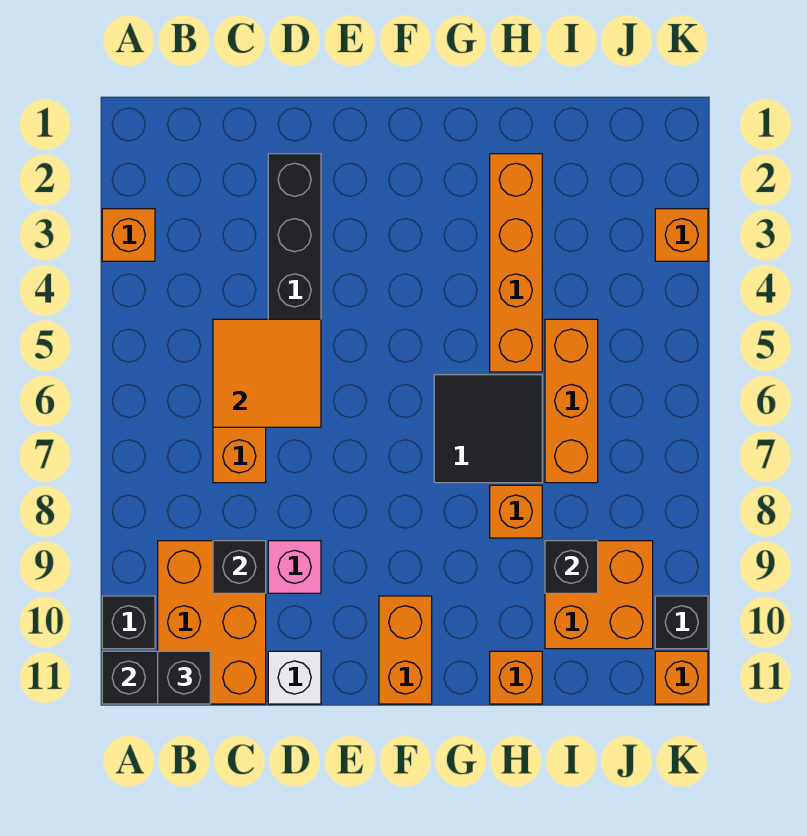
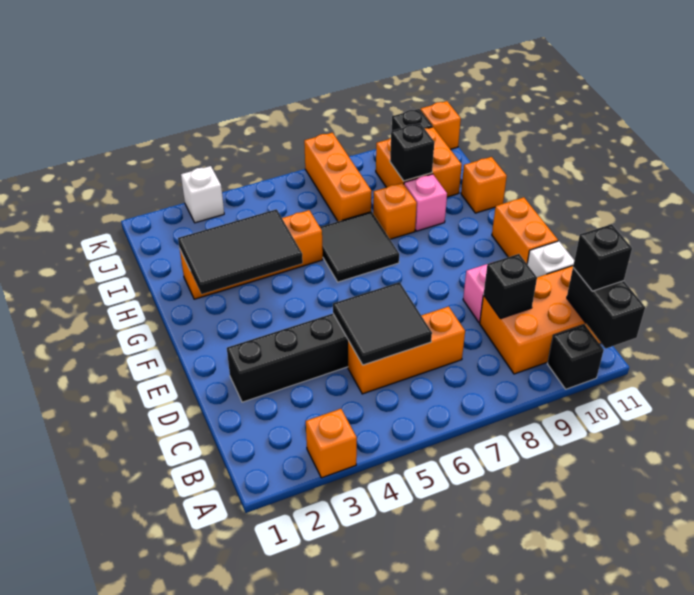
orange 2x2 tile [213,319,321,427] -> black 2x2 tile [333,282,432,365]
orange 1x2 brick [379,596,432,704] -> orange 1x2 brick turned to [492,197,558,263]
none -> black 2x3 tile [178,209,303,294]
none -> pink 1x1 brick [404,174,447,231]
orange 1x3 brick [545,319,598,483] -> orange 1x3 brick turned to [304,133,371,221]
orange 1x1 brick [655,209,708,261] -> white 1x1 brick [181,166,224,223]

